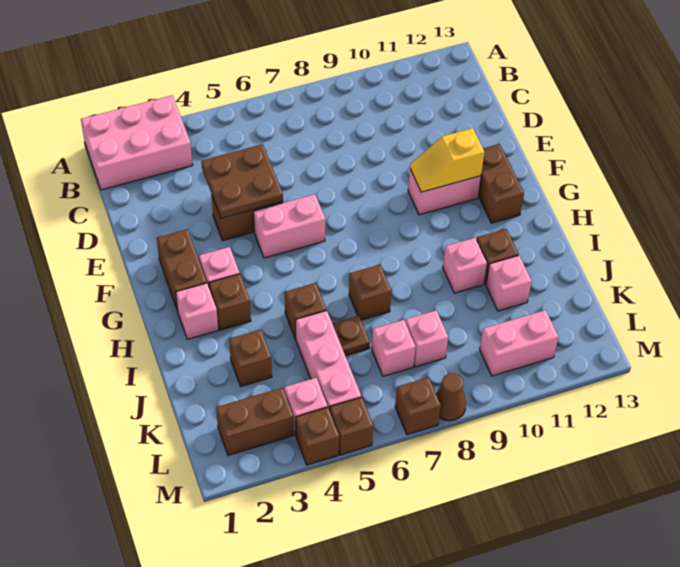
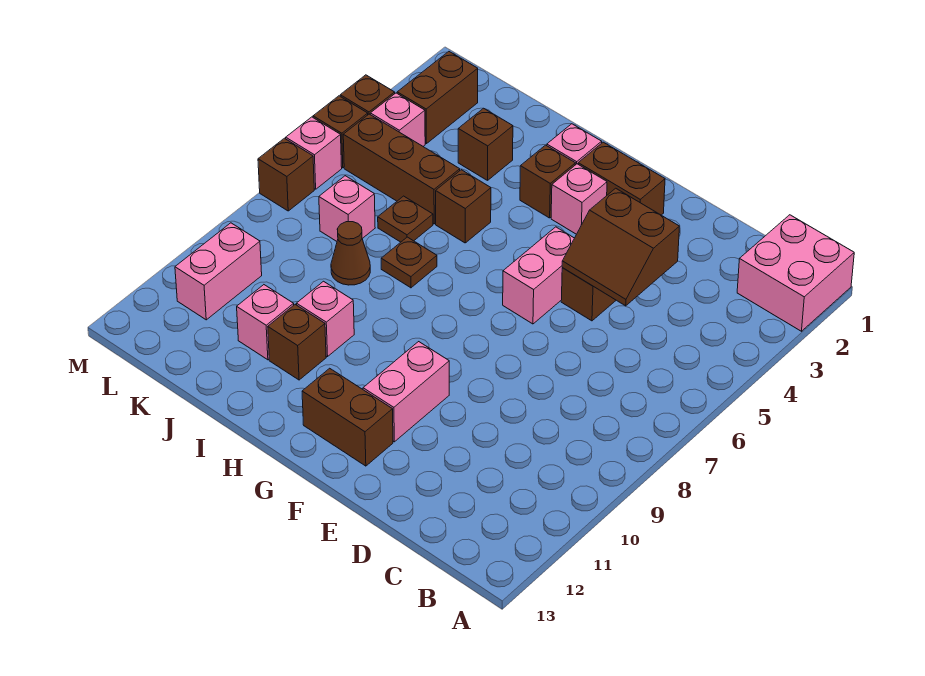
pink 2x3 brick [81,95,192,190] -> pink 2x2 brick [737,215,854,331]
brown 2x2 plate [201,144,283,218] -> brown 2x2 slope [562,188,679,306]
yellow 1x2 slope [410,128,485,192] -> none
brown 1x1 brick [349,265,391,320] -> brown 1x1 plate [381,237,437,288]
pink 1x3 brick [296,311,361,410] -> brown 1x3 brick [343,114,460,224]
pink 1x1 brick [405,311,448,367] -> pink 1x1 brick moved to [286,117,342,189]
brown 1x1 cone [436,373,466,421] -> brown 1x1 cone moved to [331,222,370,285]

